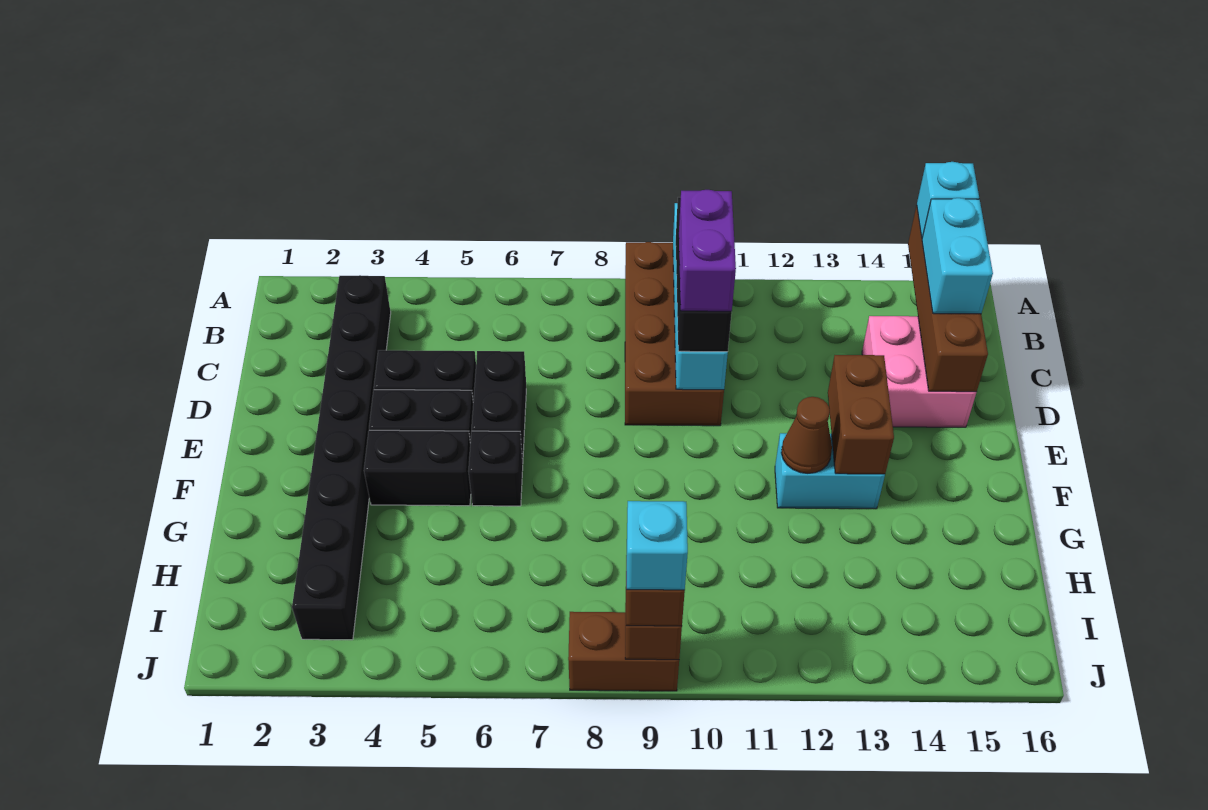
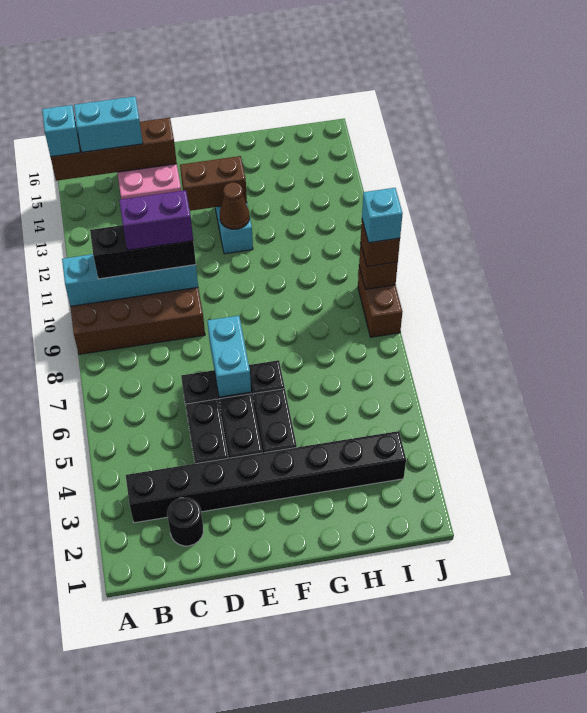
none -> black 1x1 round brick [167,498,203,546]
none -> cyan 1x2 brick [207,316,251,397]

